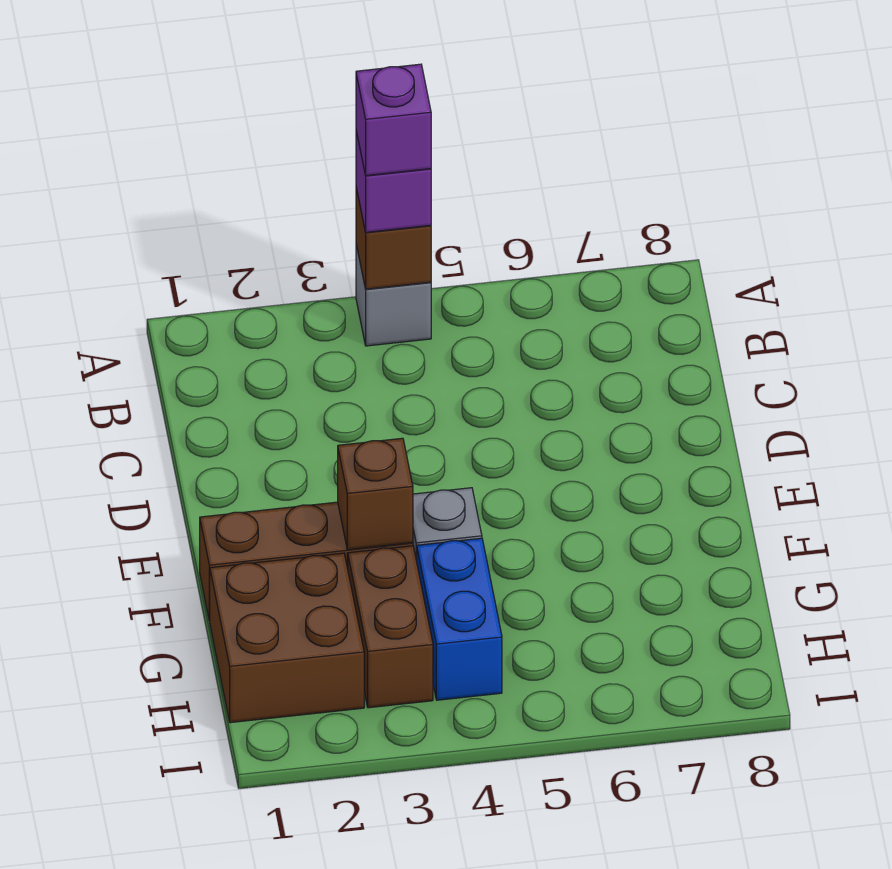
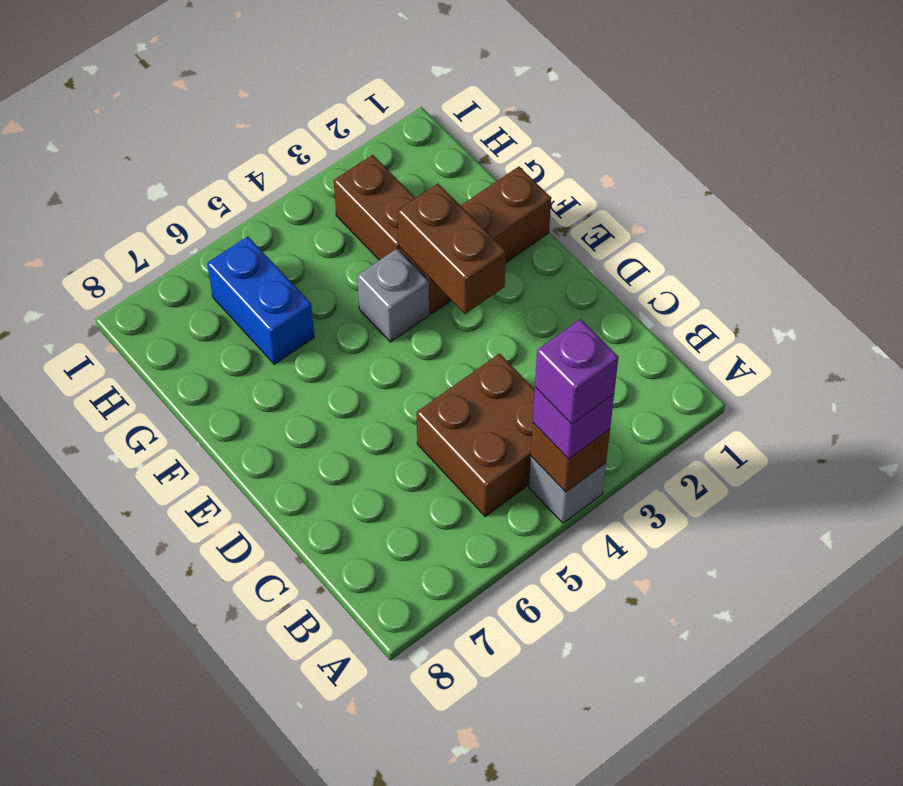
brown 1x1 brick [338,438,413,550] -> brown 1x2 brick [398,184,506,314]
brown 2x2 brick [210,553,364,723] -> brown 2x2 brick moved to [417,354,535,517]
blue 1x2 brick [417,538,502,700] -> blue 1x2 brick moved to [207,236,314,364]

